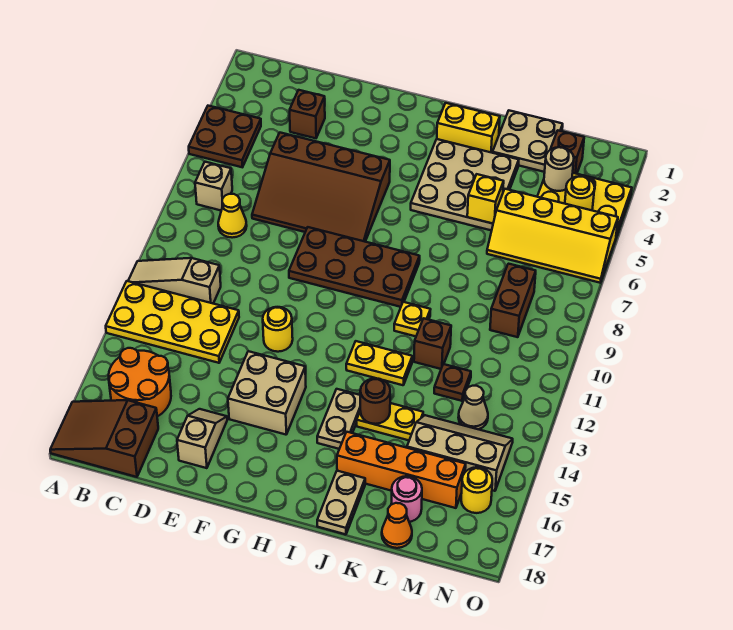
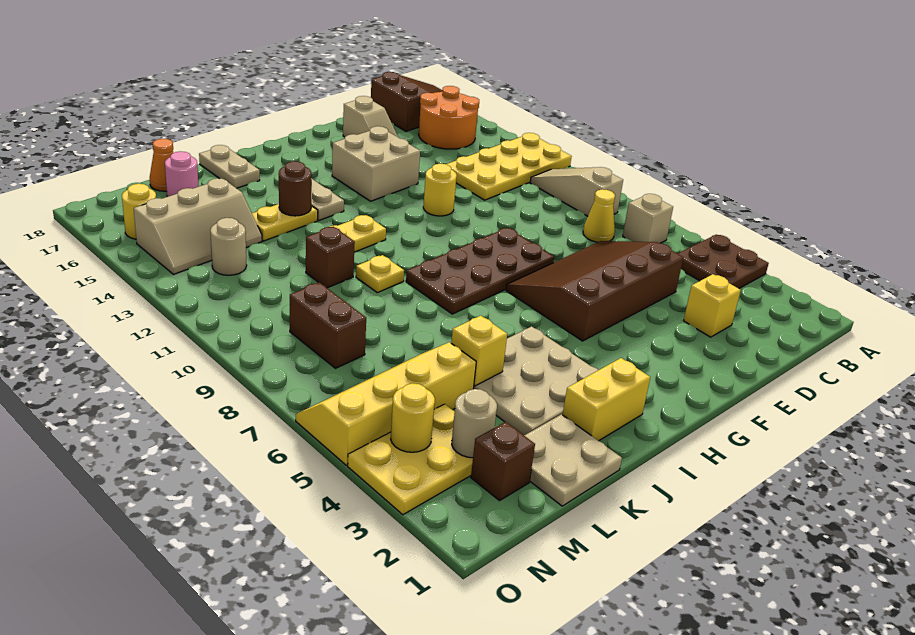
tan 1x3 slope [128,258,221,303] -> tan 1x3 slope turned to [530,167,623,216]
brown 1x1 brick [290,90,325,138] -> yellow 1x1 brick [684,274,741,337]
orange 1x4 brick [337,432,466,508] -> none
brown 1x1 plate [434,364,471,401] -> none
tan 1x1 cone [458,386,488,429] -> tan 1x1 round brick [210,218,247,275]

